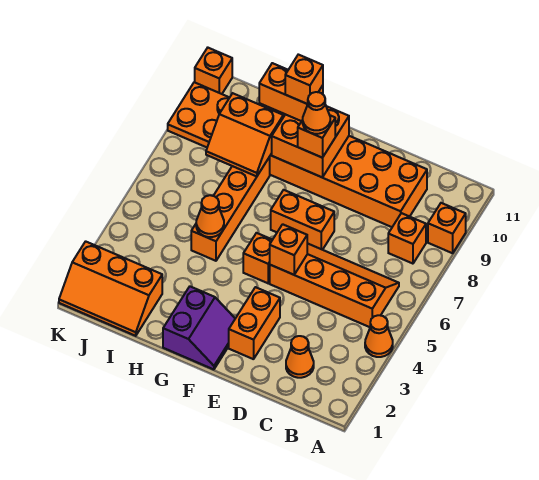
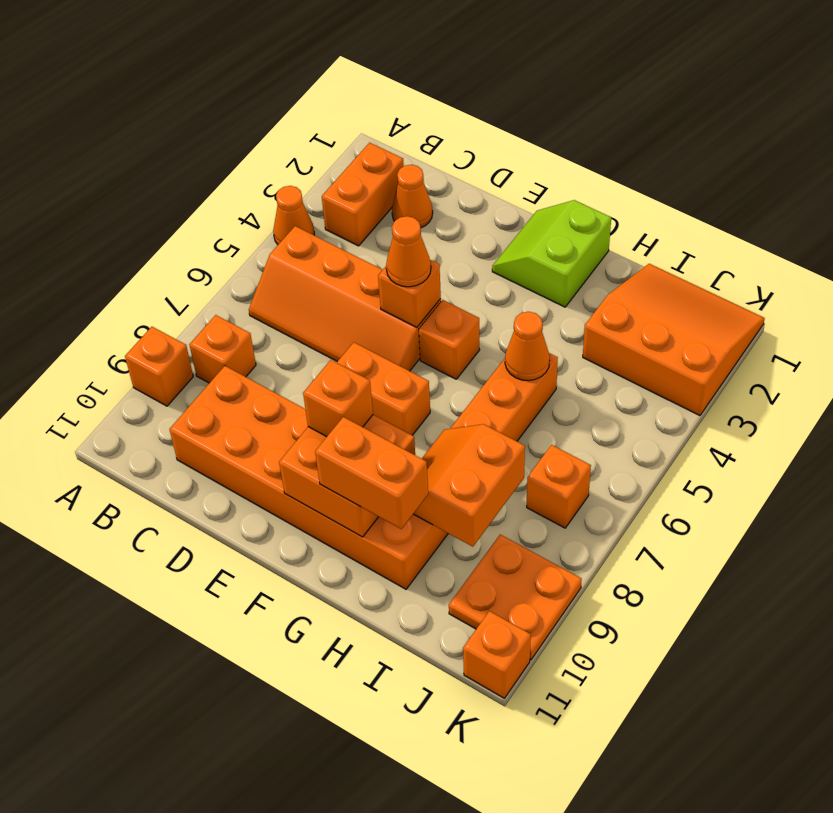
orange 1x2 brick [229,287,280,359] -> orange 1x2 brick moved to [322,143,404,246]
purple 2x2 slope [163,287,235,369] -> lime 2x2 slope [492,200,611,307]
orange 1x1 cone [303,92,330,134] -> orange 1x1 cone moved to [386,216,431,287]
orange 1x1 brick [285,55,323,104] -> orange 1x1 brick moved to [527,445,591,528]
orange 2x2 slope [206,93,283,176] -> orange 2x2 slope turned to [414,424,525,547]
orange 2x3 slope [59,241,162,336] -> orange 3x3 slope [583,264,765,416]

